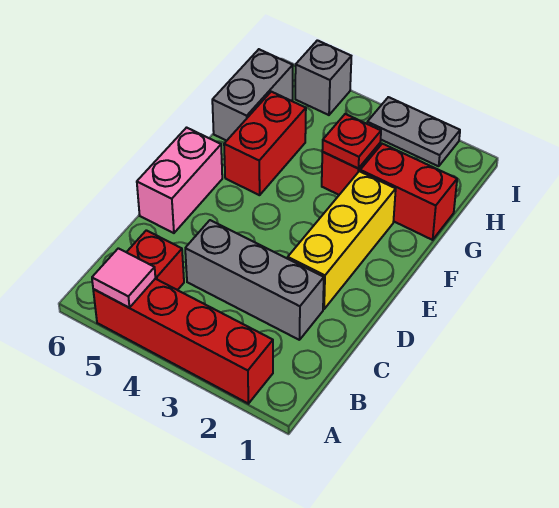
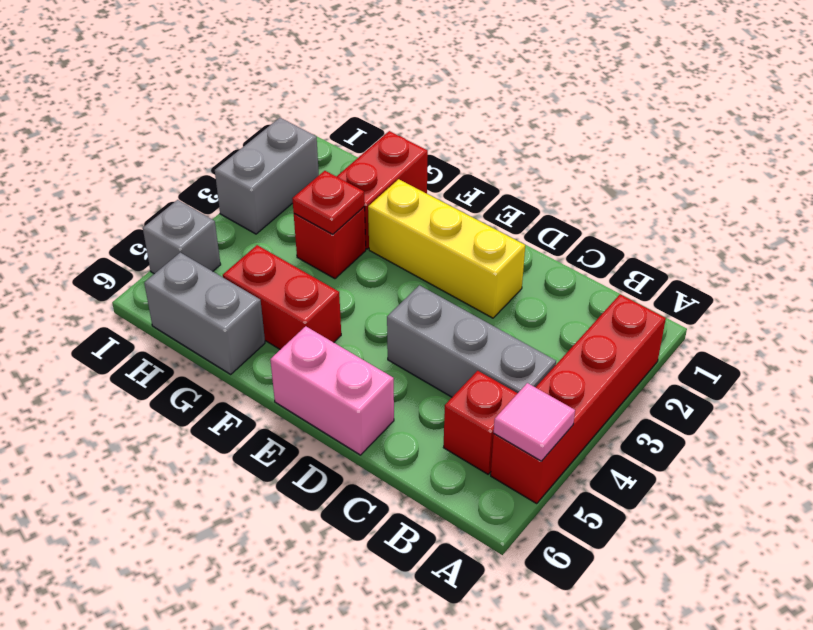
grey 1x3 brick [185,220,324,340] -> grey 1x3 brick turned to [387,285,556,397]
grey 1x2 plate [367,97,460,166] -> grey 1x2 brick [215,118,319,234]

